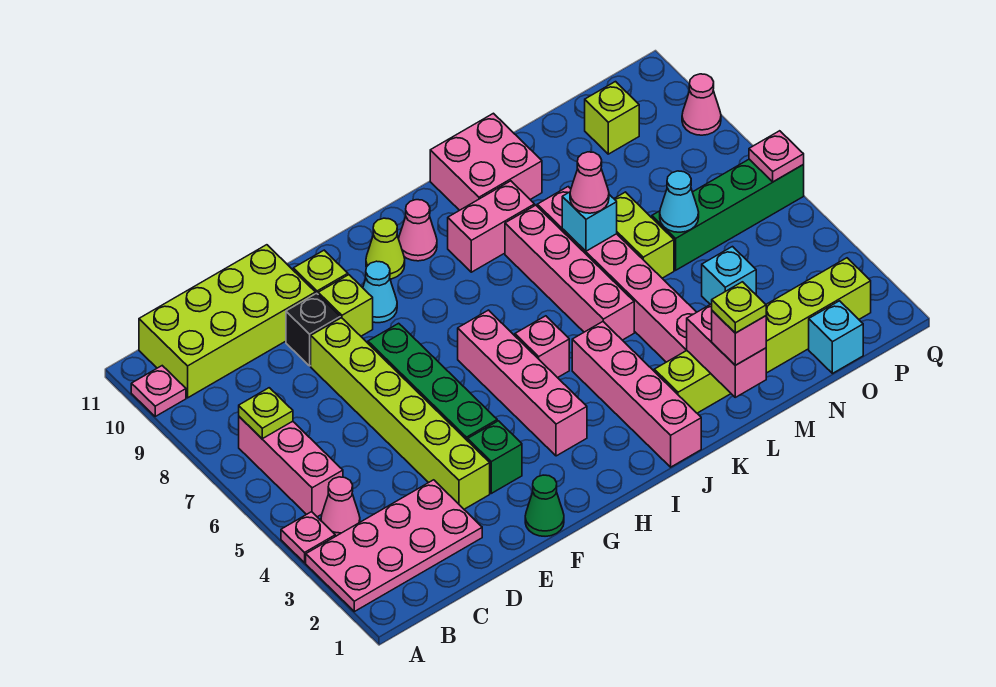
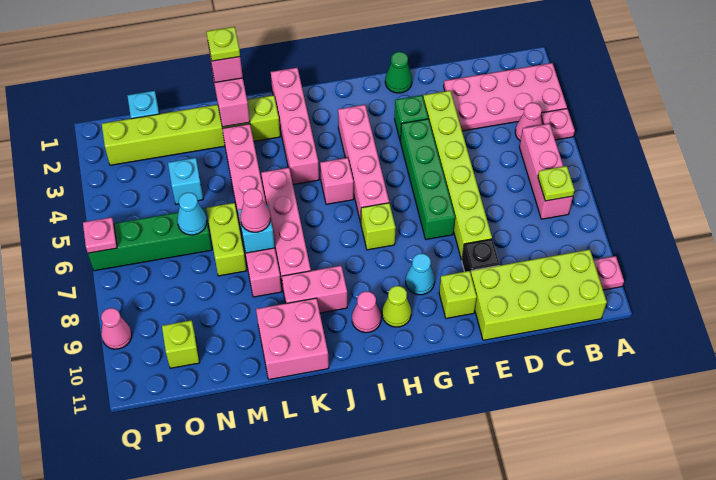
lime 1x1 brick [318,275,373,336] -> lime 1x1 brick moved to [361,203,395,250]

